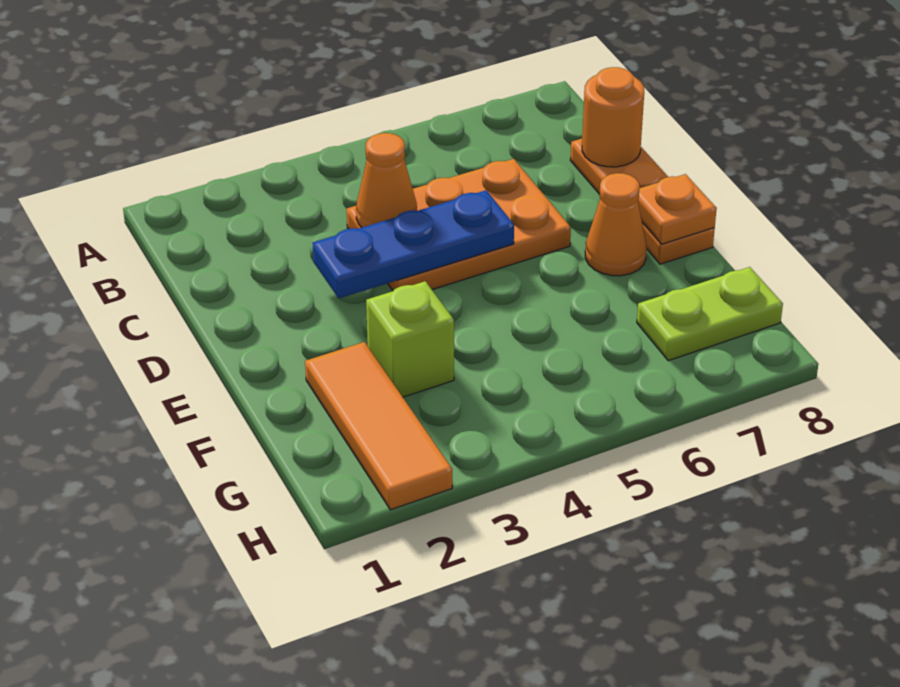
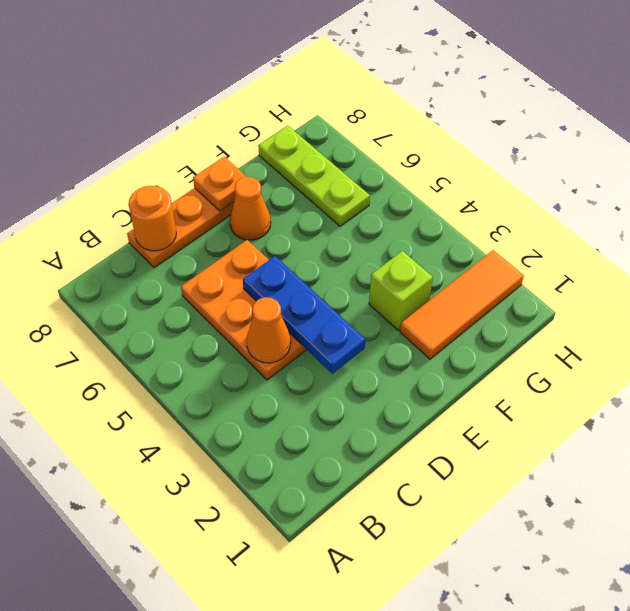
lime 1x2 plate [637,267,783,361] -> lime 1x3 plate [258,126,370,226]

